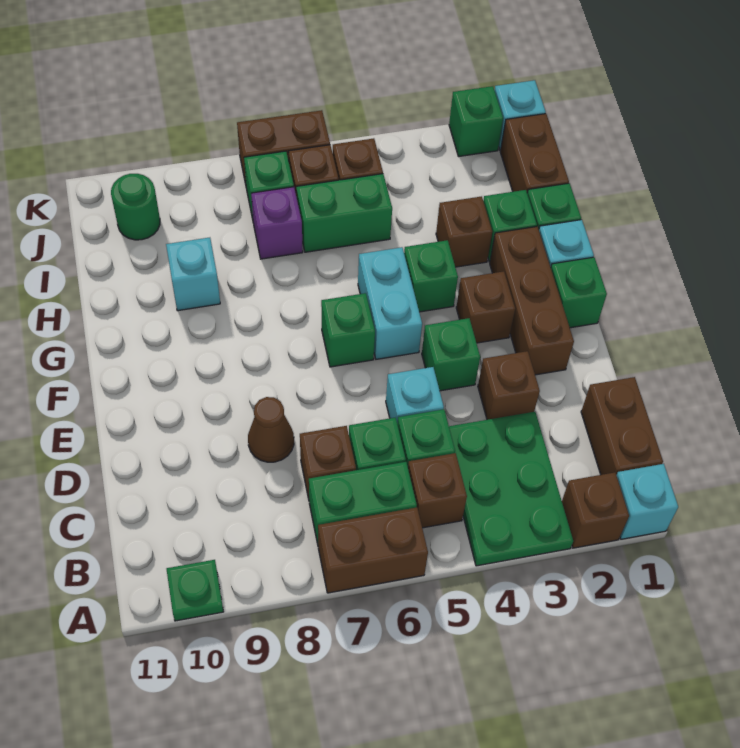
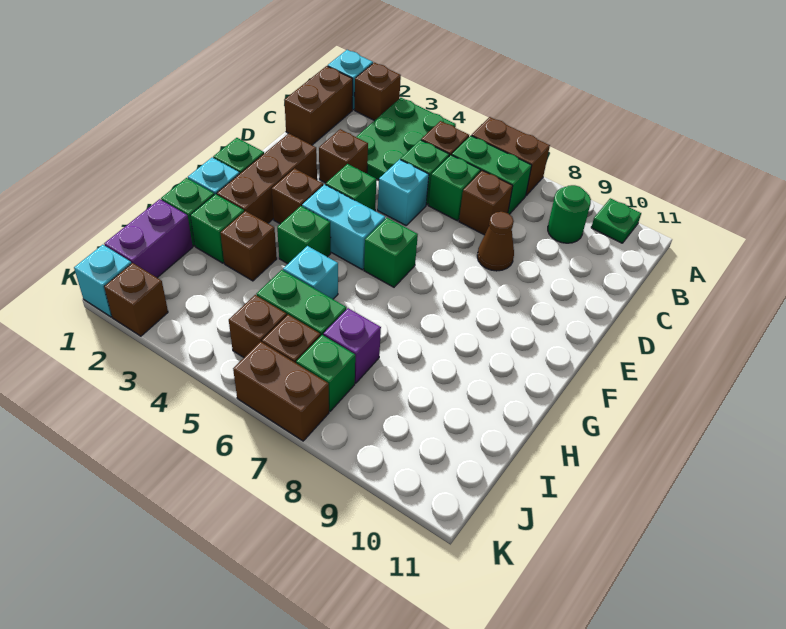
cyan 1x2 brick [358,247,422,359] -> cyan 1x2 brick turned to [302,184,385,270]
cyan 1x1 brick [166,238,220,311] -> cyan 1x1 brick moved to [283,246,338,299]
brown 1x2 brick [500,114,569,192] -> purple 1x2 brick [104,199,193,278]
green 1x1 round brick [111,174,160,240] -> green 1x1 round brick moved to [548,185,591,243]
green 1x1 brick [449,86,503,157] -> brown 1x1 brick [104,263,168,336]

